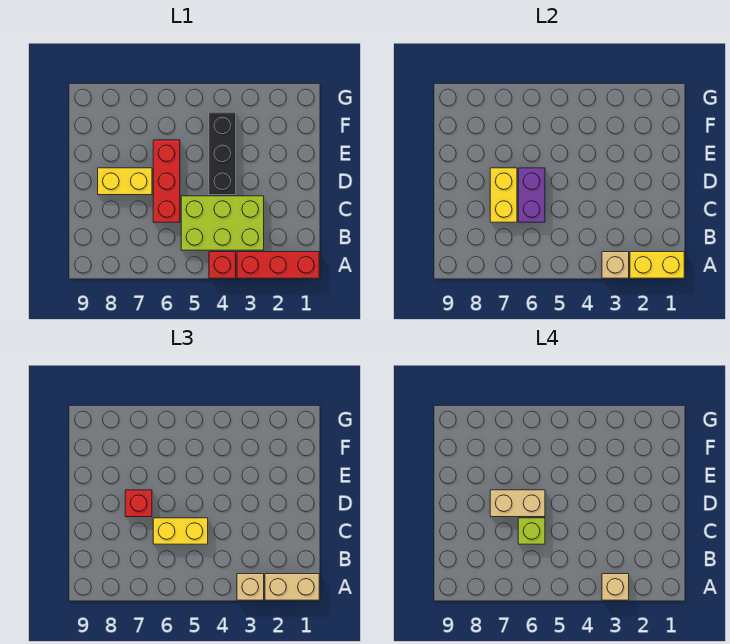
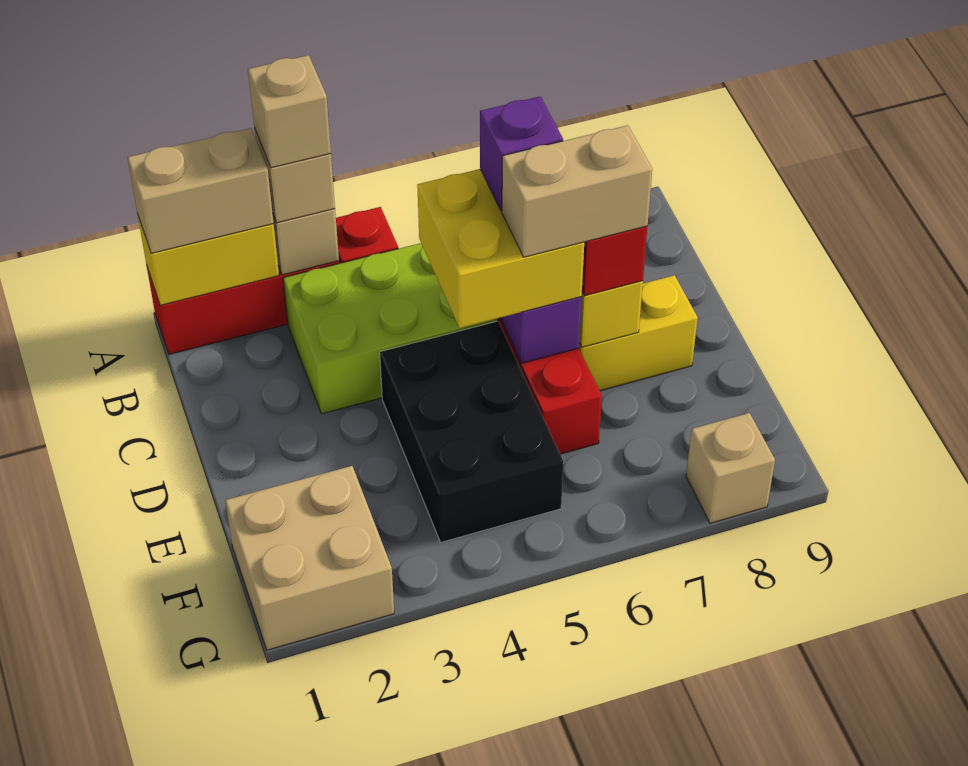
yellow 1x2 brick [153,518,208,544] -> yellow 2x2 brick [417,169,584,328]
lime 1x1 brick [518,518,545,544] -> purple 1x1 brick [480,96,563,211]
black 1x3 brick [209,112,236,195] -> black 2x3 brick [380,321,563,542]
none -> tan 2x2 brick [225,466,394,650]
none -> tan 1x1 brick [686,413,775,523]

